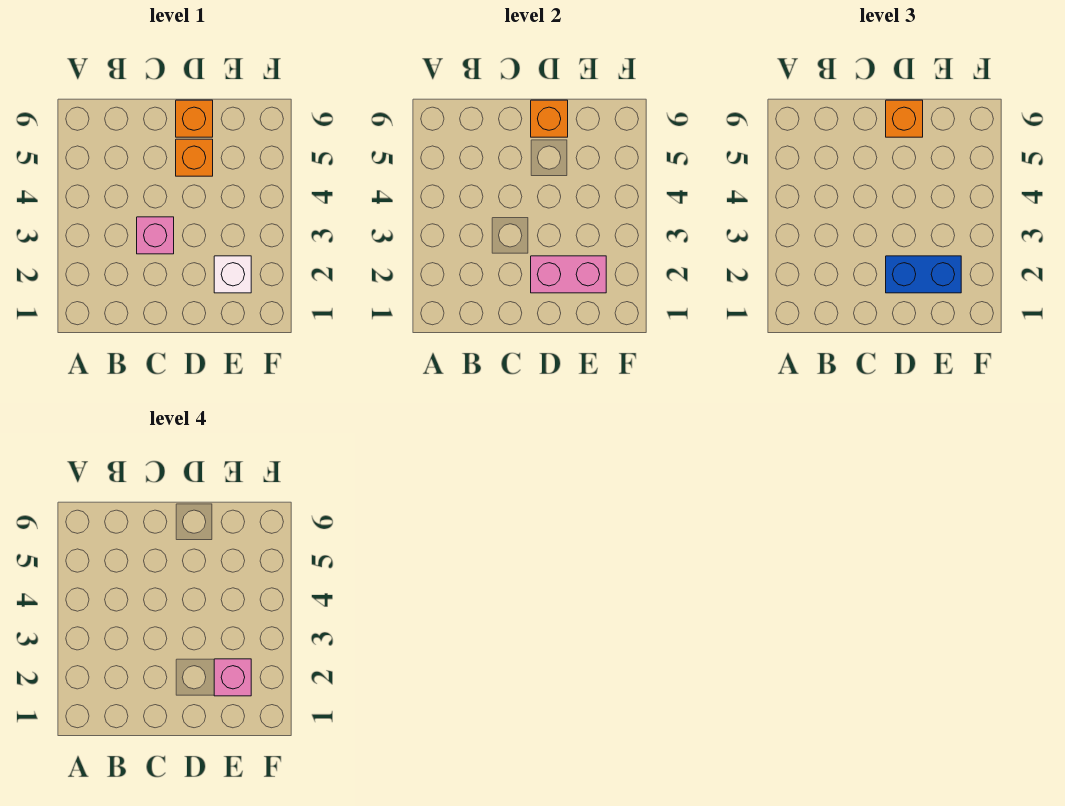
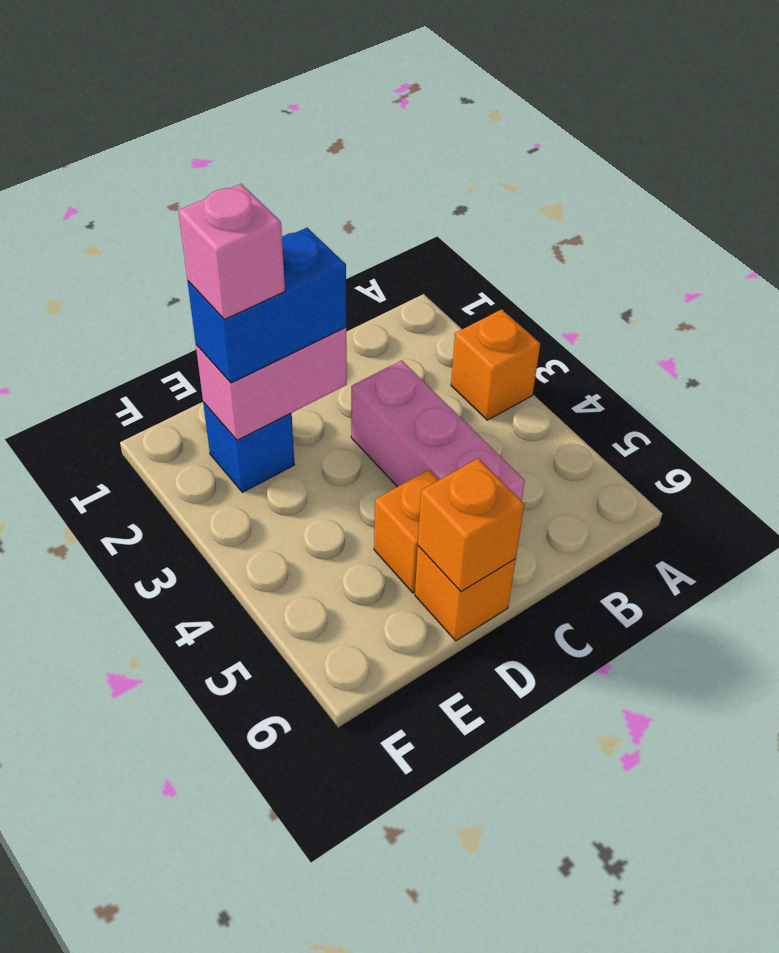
pink 1x1 brick [137,217,174,254] -> pink 1x3 brick [351,360,525,501]
orange 1x1 brick [886,100,923,137] -> orange 1x1 brick moved to [451,309,540,420]
white 1x1 brick [214,256,251,293] -> blue 1x1 brick [203,402,294,492]

